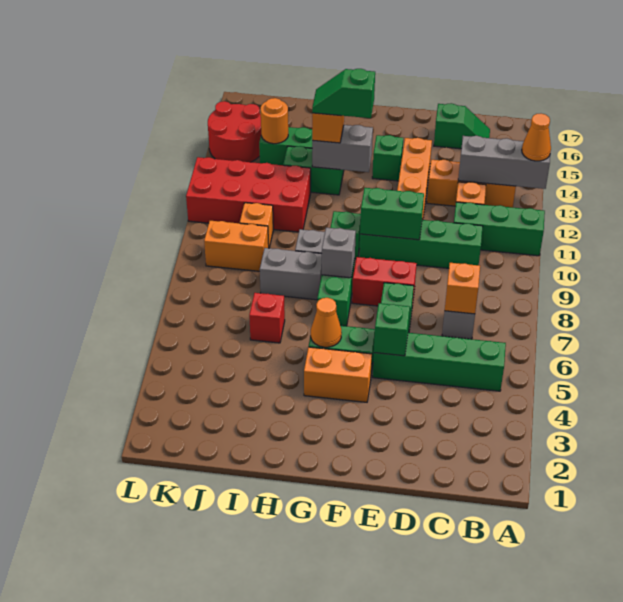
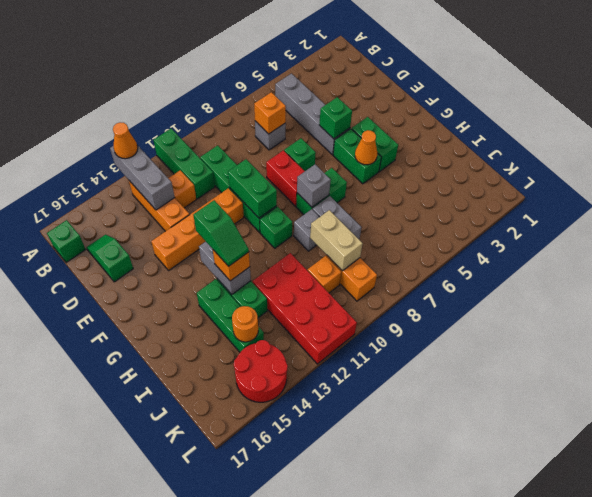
green 1x4 brick [373,333,506,391] -> grey 1x4 brick [275,74,350,155]
orange 1x2 brick [304,347,372,402] -> green 1x2 brick [352,117,398,172]
green 1x1 brick [372,135,403,181] -> green 1x1 brick moved to [47,220,86,263]
red 1x1 brick [249,293,285,343] -> none
none -> tan 1x2 brick [310,210,363,271]

